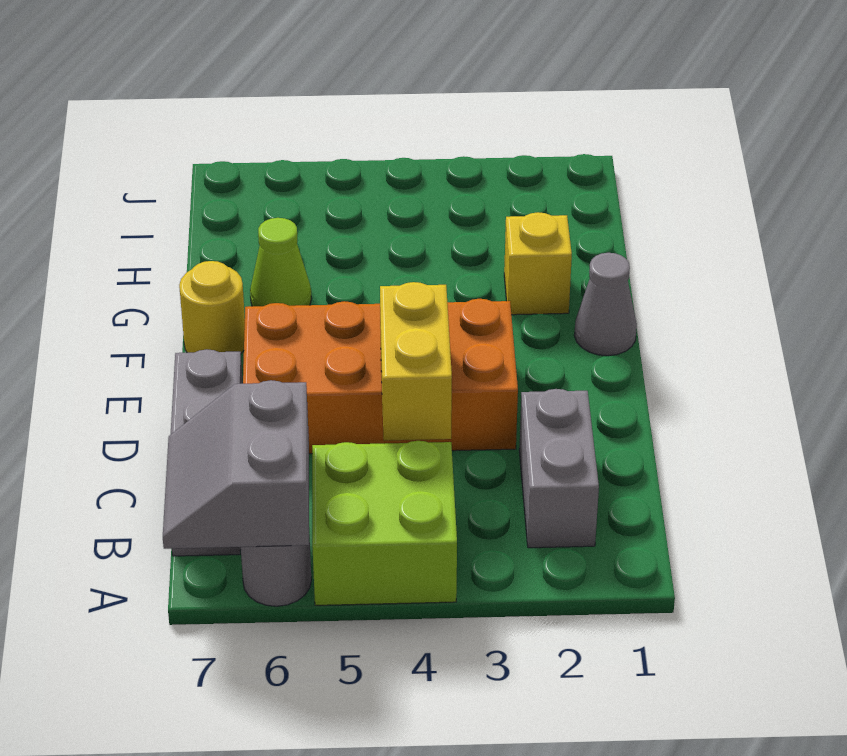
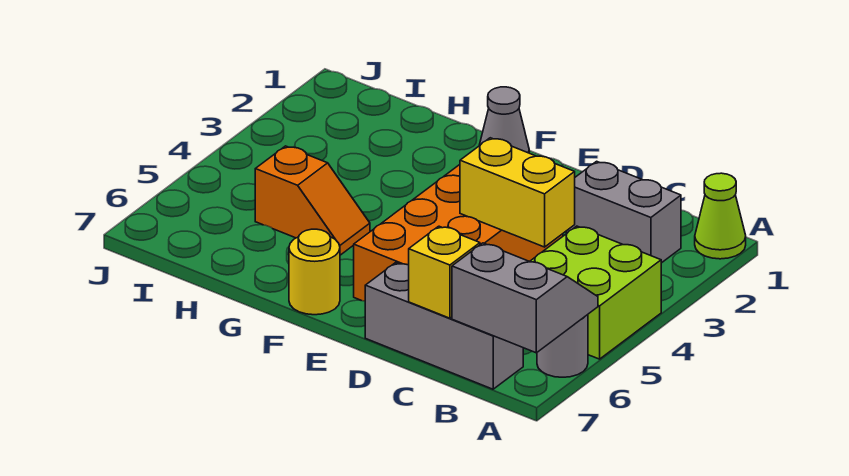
grey 2x2 slope [163,380,309,549] -> grey 2x2 slope turned to [452,243,598,353]
yellow 1x1 brick [504,212,572,315] -> yellow 1x1 brick moved to [409,226,480,318]
none -> orange 1x2 slope [255,146,370,255]
lime 1x1 cone [250,218,312,306] -> lime 1x1 cone moved to [695,173,746,259]

